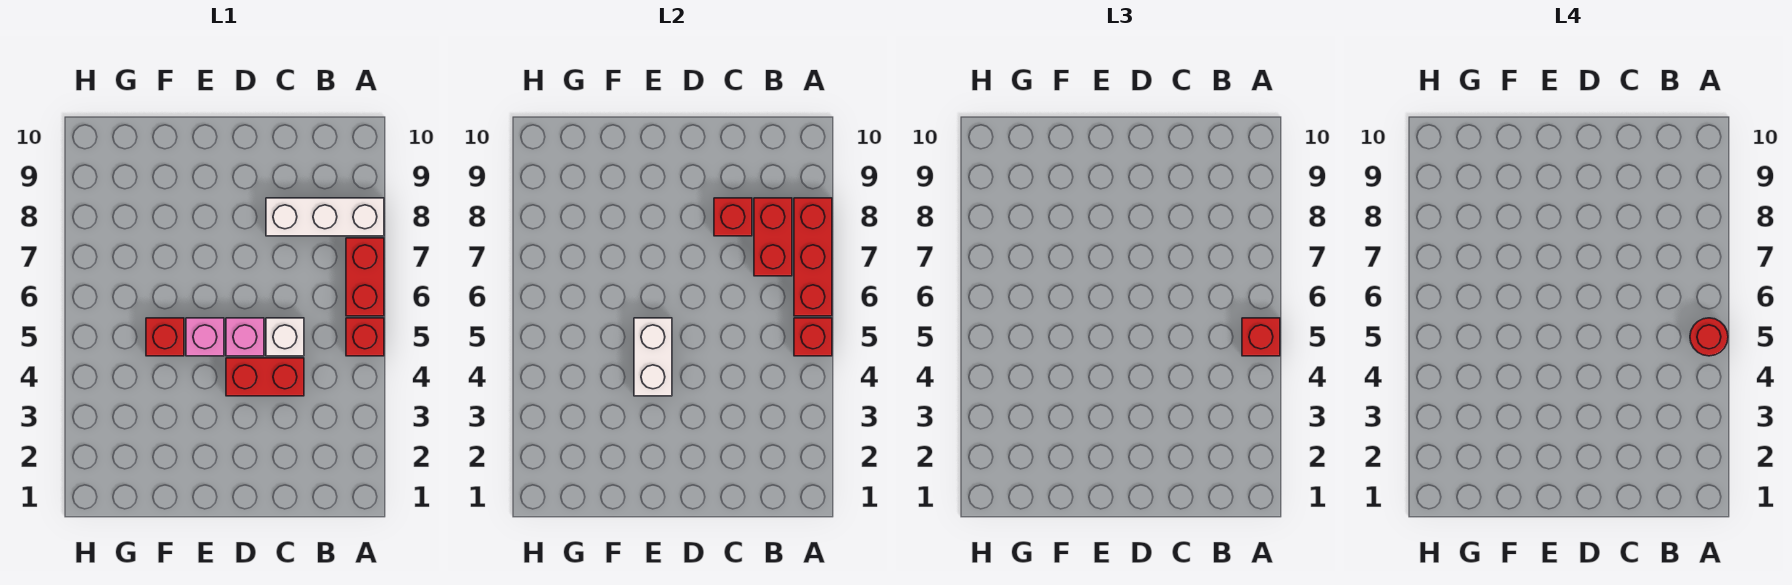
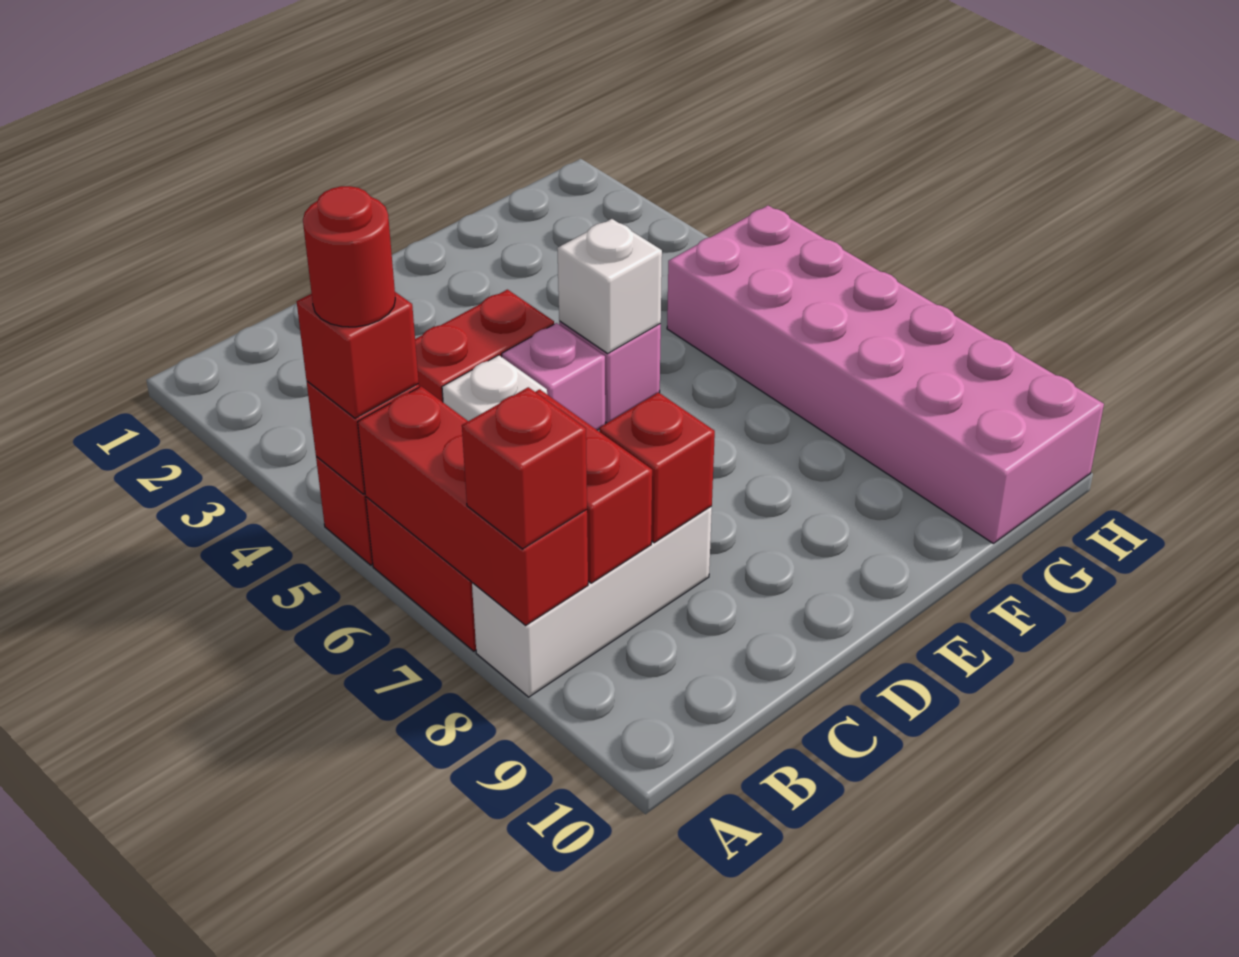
white 1x2 brick [634,318,672,396] -> white 1x1 brick [557,219,662,353]
red 1x1 brick [146,318,184,356] -> red 1x1 brick moved to [462,387,587,549]
none -> pink 2x6 brick [667,206,1104,543]

